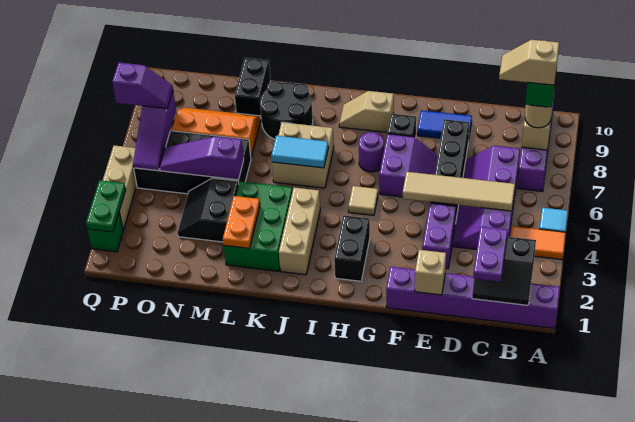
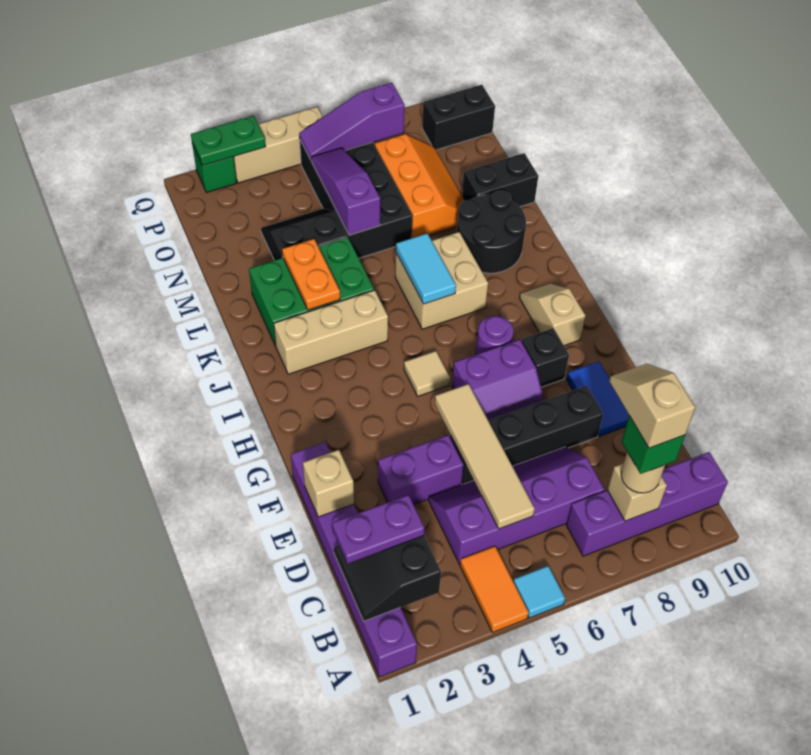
black 1x2 brick [334,215,370,281] -> black 1x2 brick moved to [422,85,495,150]
orange 1x2 plate [223,196,260,248] -> orange 1x2 plate turned to [282,239,340,310]
purple 1x2 slope [112,63,173,108] -> none

